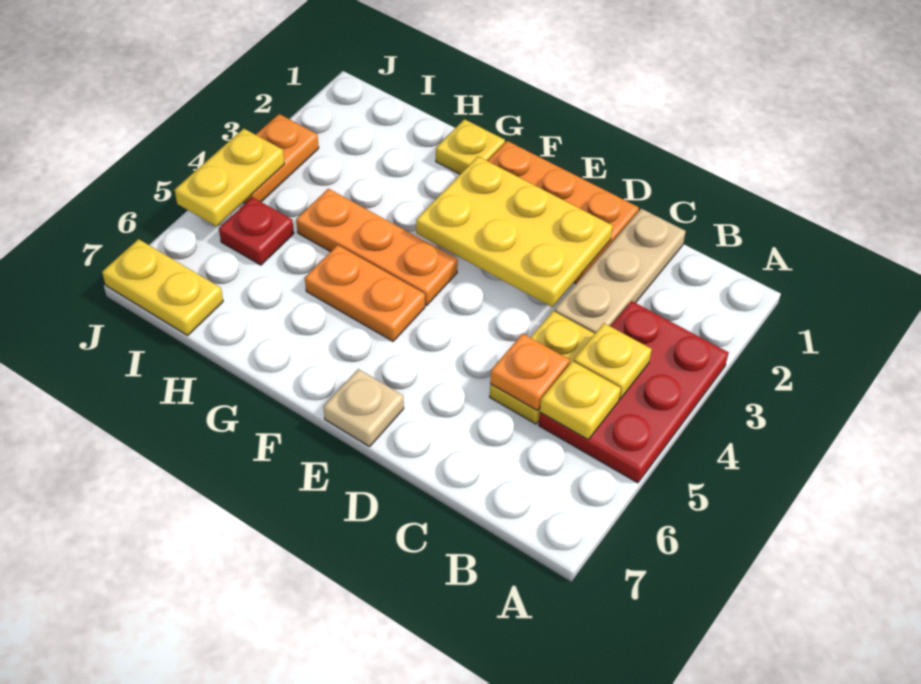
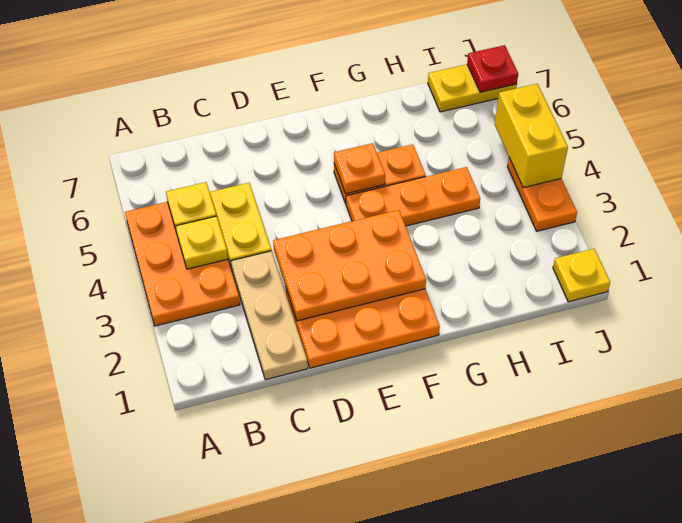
red 2x3 plate [539,301,729,483] -> orange 2x3 plate [125,202,240,326]
orange 1x1 plate [490,334,570,410] -> orange 1x1 plate moved to [334,143,385,194]
yellow 2x3 plate [416,157,613,307] -> orange 2x3 plate [273,210,426,321]
tan 1x1 plate [323,369,404,447] -> none
yellow 1x1 plate [436,119,505,174] -> yellow 1x1 plate moved to [553,249,610,302]
red 1x1 plate [219,197,294,265] -> red 1x1 plate moved to [467,45,518,92]
yellow 1x2 plate [175,129,284,226] -> yellow 1x2 brick [495,84,568,188]

